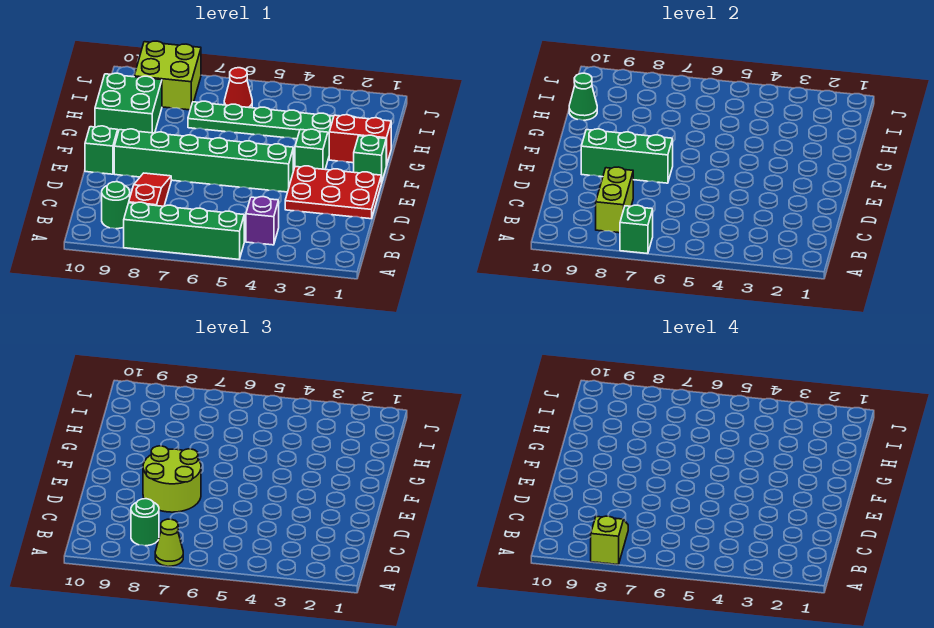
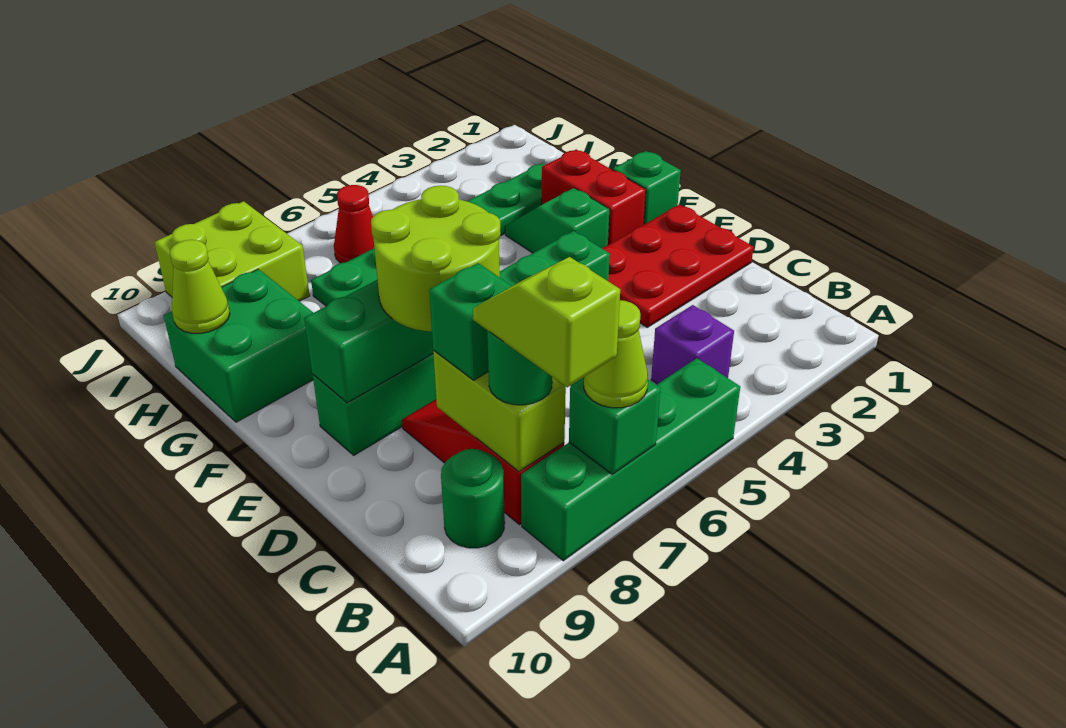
green 1x1 brick [85,126,118,174] -> green 1x1 brick moved to [429,263,512,380]
red 1x2 brick [329,115,391,166] -> red 1x2 brick turned to [542,149,646,245]
green 1x1 cone [569,73,597,120] -> lime 1x1 cone [170,240,230,333]

